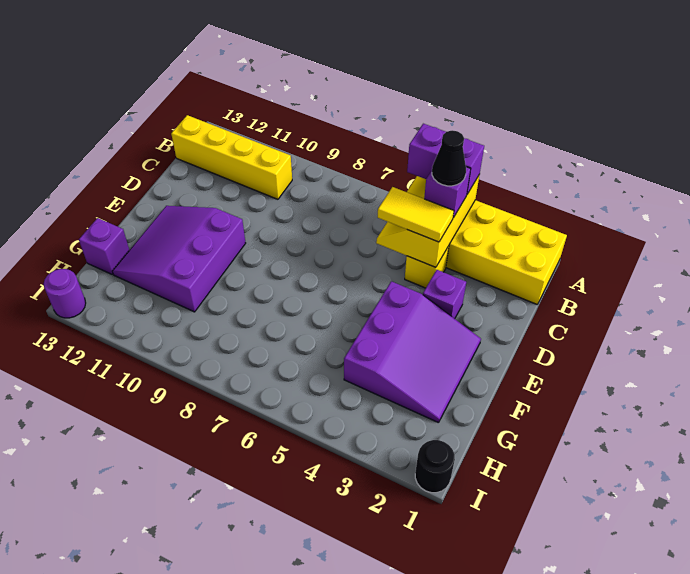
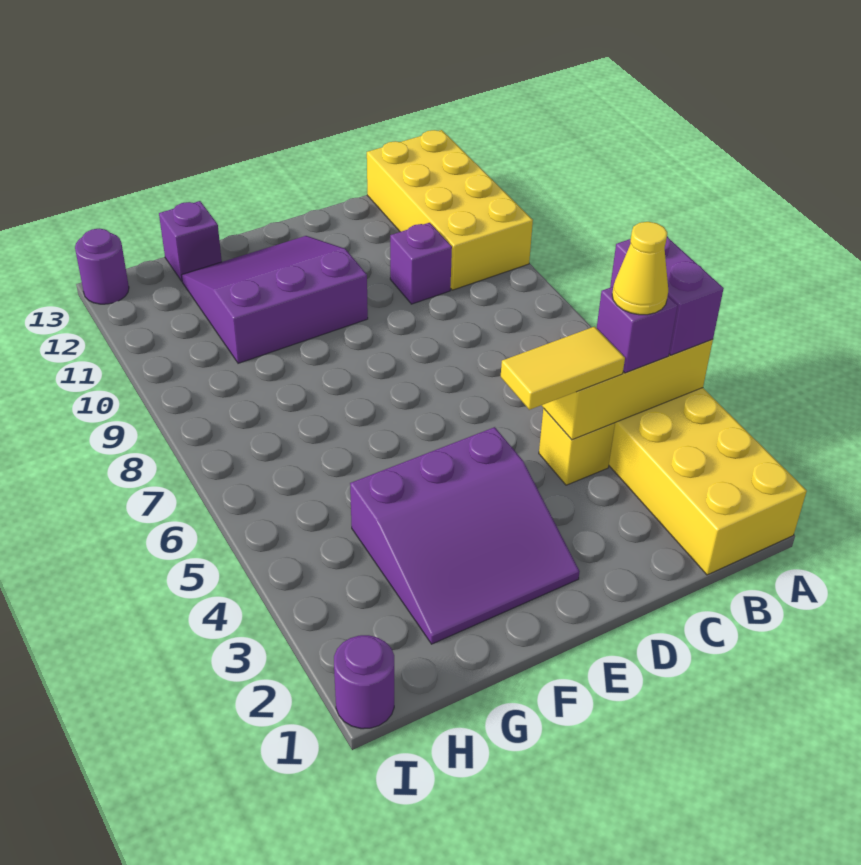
black 1x1 cone [432,130,466,186] -> yellow 1x1 cone [612,222,668,315]
yellow 1x4 brick [171,115,292,199] -> yellow 2x4 brick [367,130,533,290]
yellow 1x2 tile [378,187,454,242] -> yellow 1x2 tile turned to [501,327,625,410]
purple 1x1 brick [423,270,466,319] -> purple 1x1 brick moved to [390,223,452,304]
black 1x1 round brick [415,440,455,493] -> purple 1x1 round brick [334,635,394,729]

